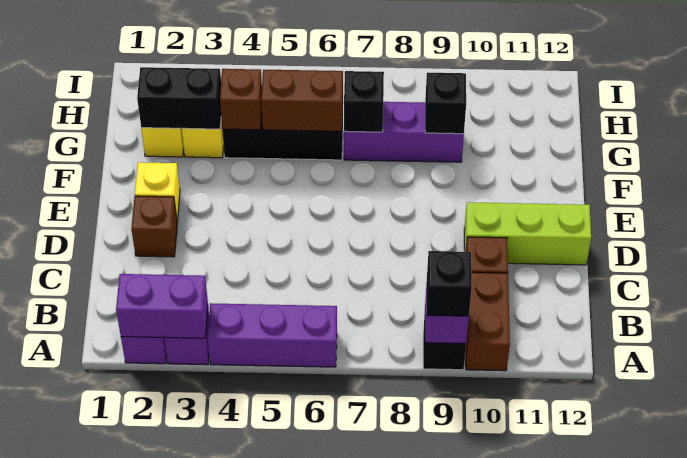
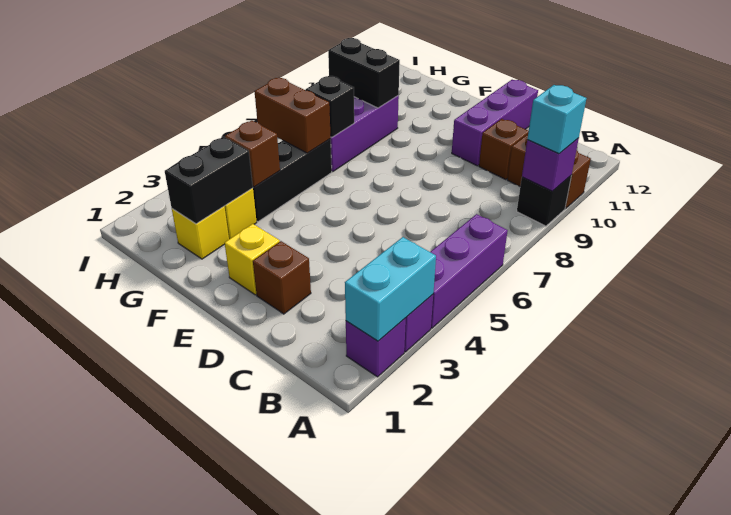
purple 1x2 brick [116,274,208,338] -> cyan 1x2 brick [345,237,436,341]
black 1x1 brick [427,251,472,316] -> cyan 1x1 brick [527,85,587,154]
lime 1x3 brick [464,202,591,265] -> purple 1x3 brick [452,80,538,166]
brown 1x2 brick [261,70,343,131] -> brown 1x2 brick turned to [254,78,331,153]
black 1x1 brick [425,73,466,134] -> black 1x2 brick [328,38,400,108]

